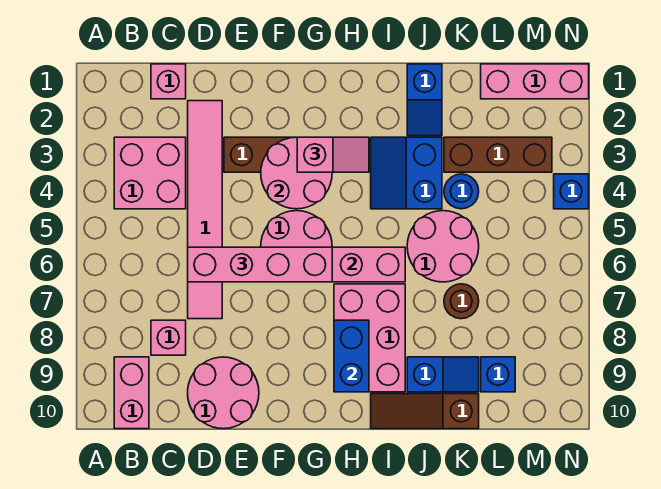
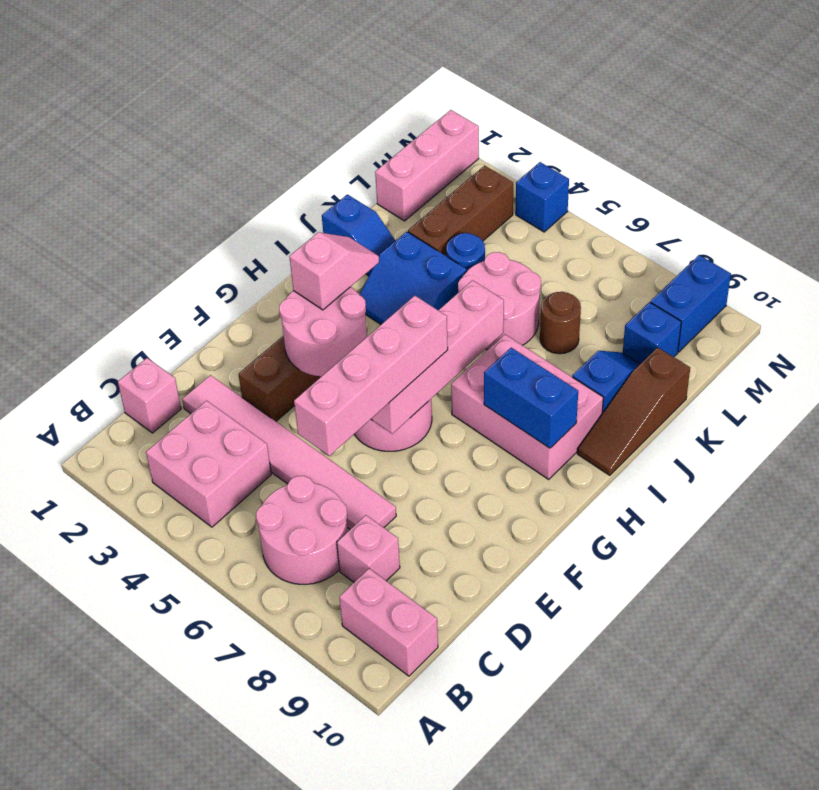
pink 2x2 round brick [188,357,259,429] -> pink 2x2 round brick moved to [256,476,348,584]
none -> blue 1x2 brick [650,255,731,352]

